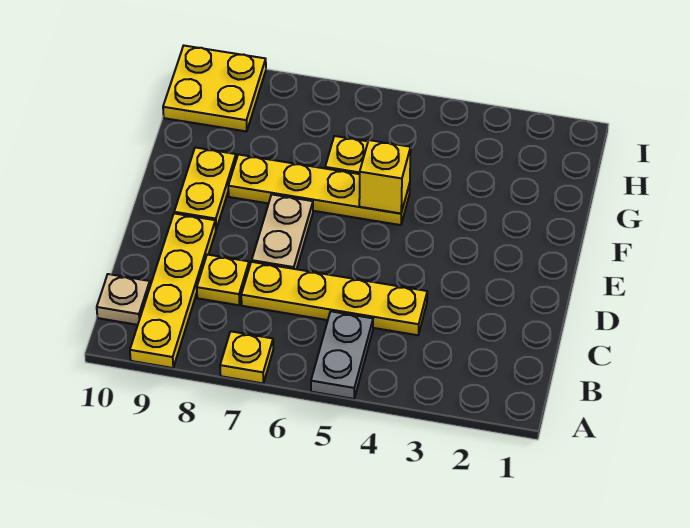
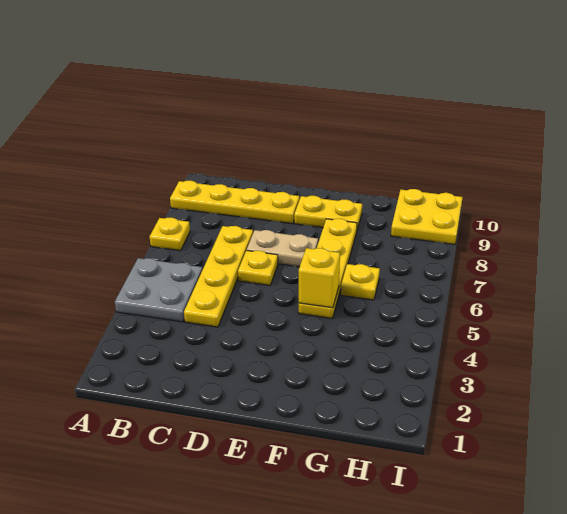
grey 1x2 plate [311,311,373,399] -> grey 2x2 plate [115,258,202,322]
tan 1x1 plate [97,274,150,325] -> none
yellow 1x1 plate [197,255,249,305] -> yellow 1x1 plate moved to [238,250,278,285]

